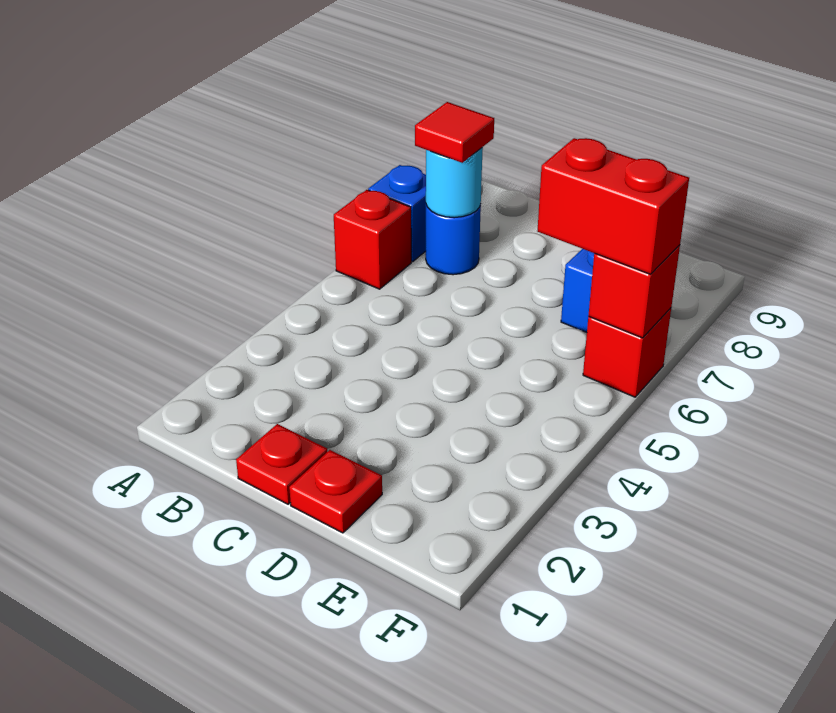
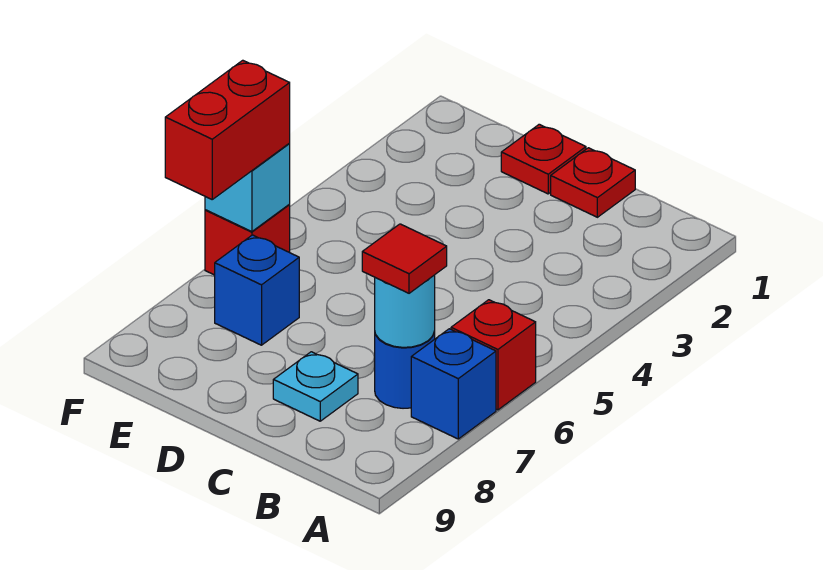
none -> cyan 1x1 plate [273,352,358,421]
red 1x2 brick [538,138,689,274] -> red 1x2 brick turned to [165,60,290,199]
red 1x1 brick [588,245,680,338] -> cyan 1x1 brick [205,144,290,232]

